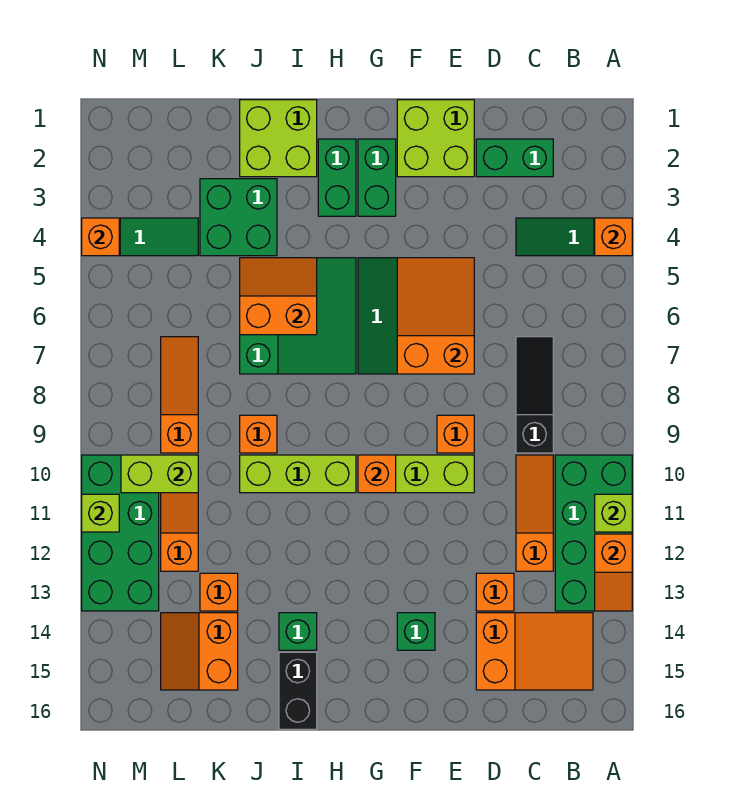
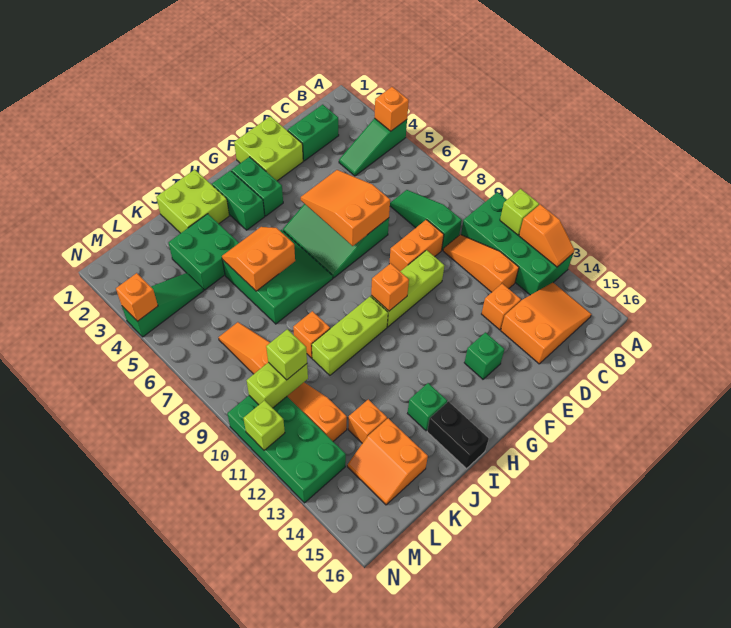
black 1x3 slope [516,337,553,453] -> green 1x3 slope [390,190,462,250]
orange 1x1 brick [437,415,474,453] -> orange 1x2 brick [389,220,444,271]
none -> lime 1x1 brick [266,329,307,380]

